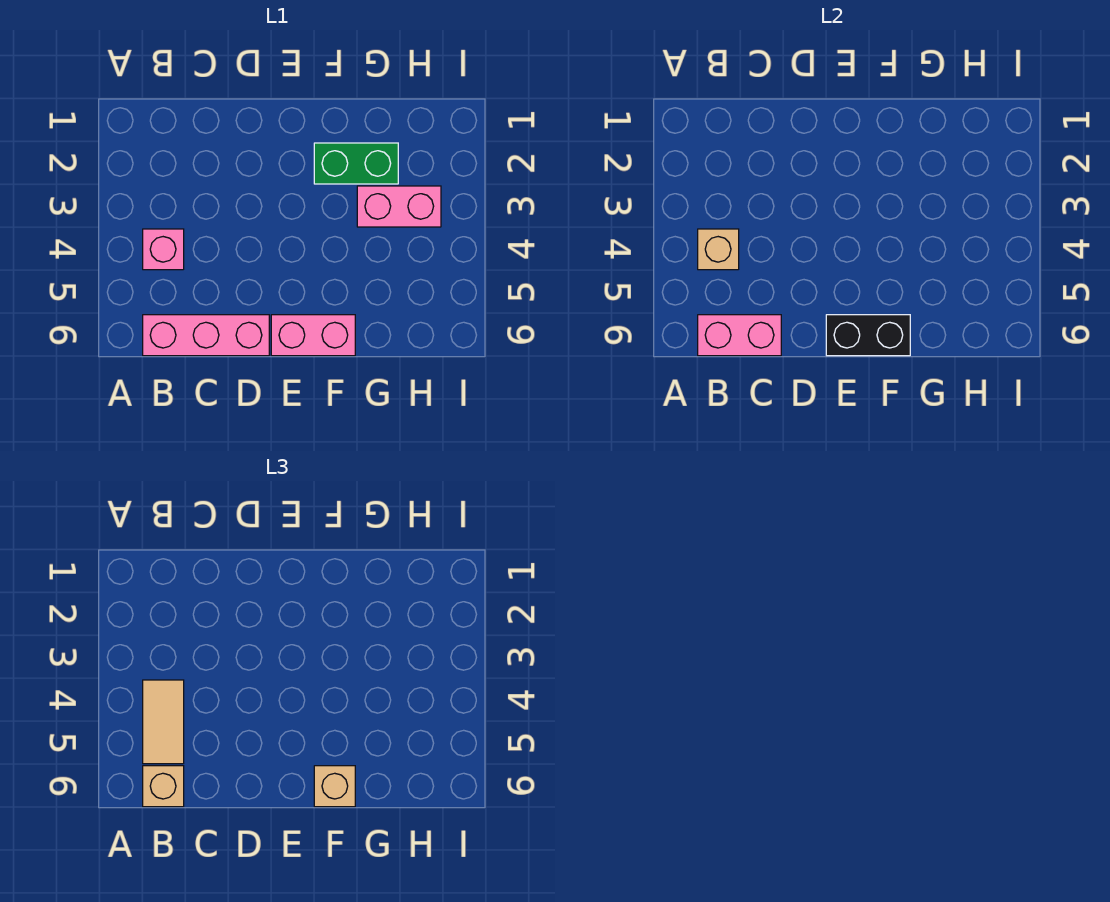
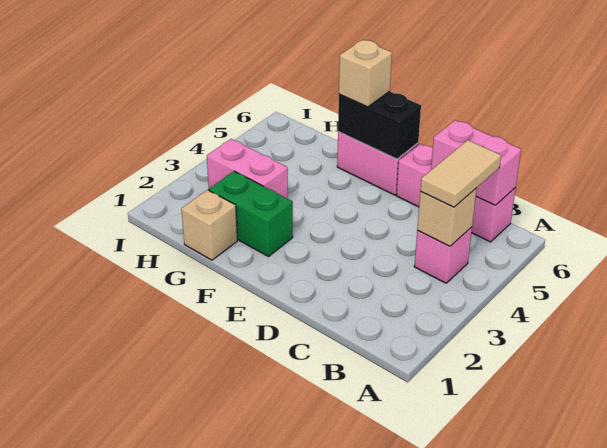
tan 1x1 brick [143,766,184,807] -> tan 1x1 brick moved to [181,190,237,260]

